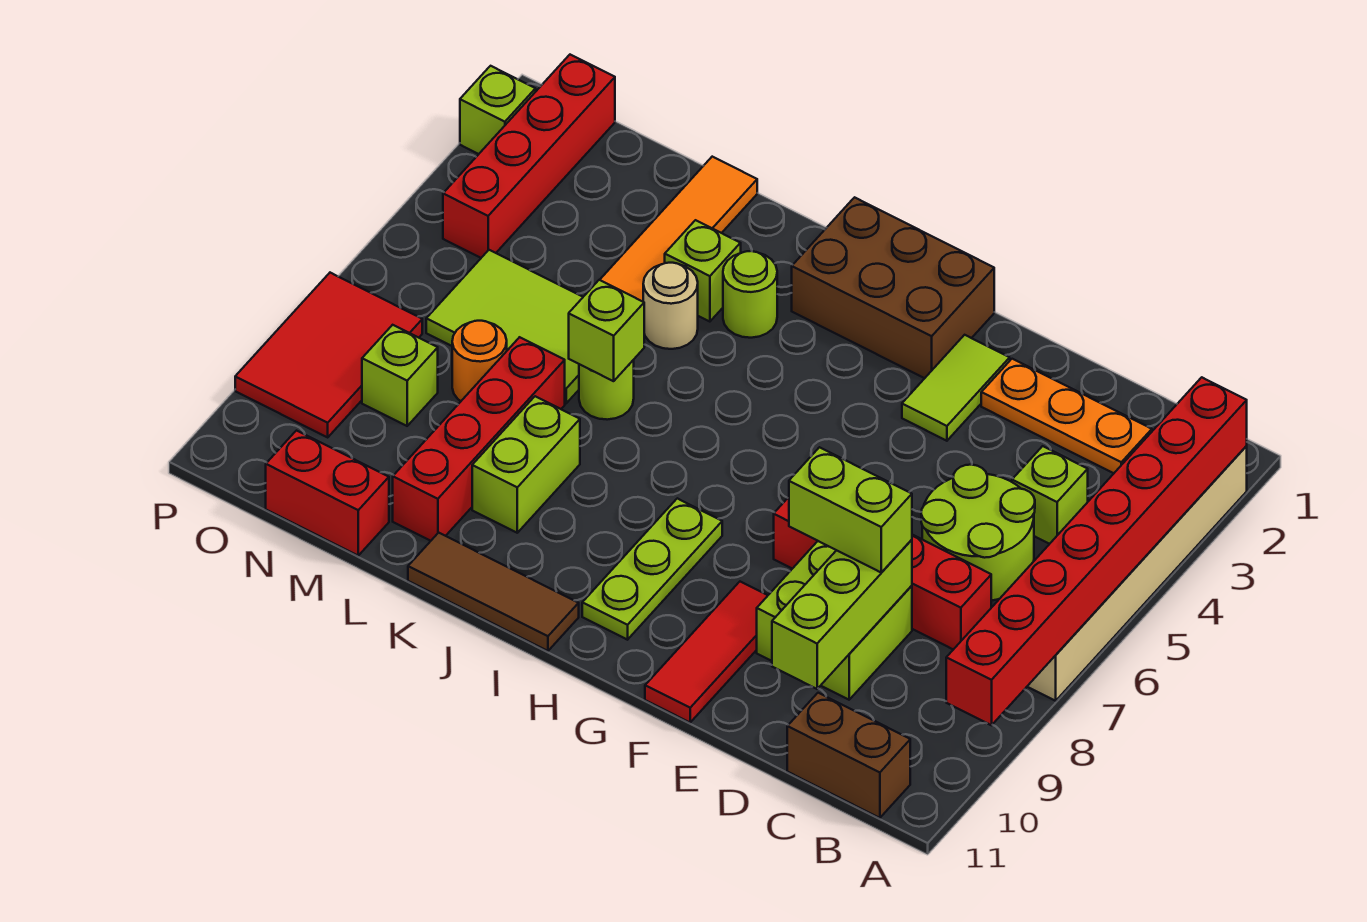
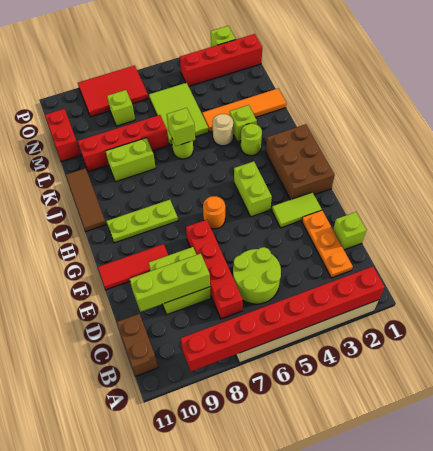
lime 1x1 brick [1012,446,1088,544] -> lime 1x1 brick moved to [333,212,366,250]
lime 1x2 brick [789,447,912,573] -> lime 1x2 brick moved to [234,161,272,217]
orange 1x1 round brick [452,321,507,401] -> orange 1x1 round brick moved to [203,196,225,229]

